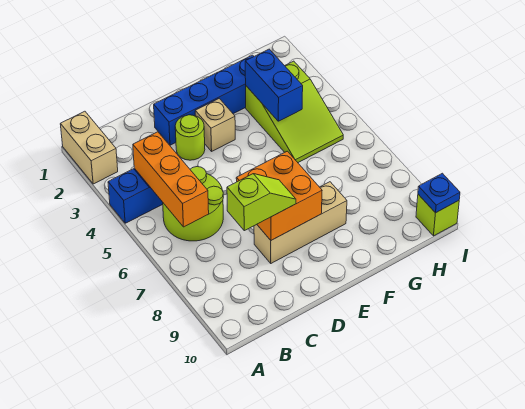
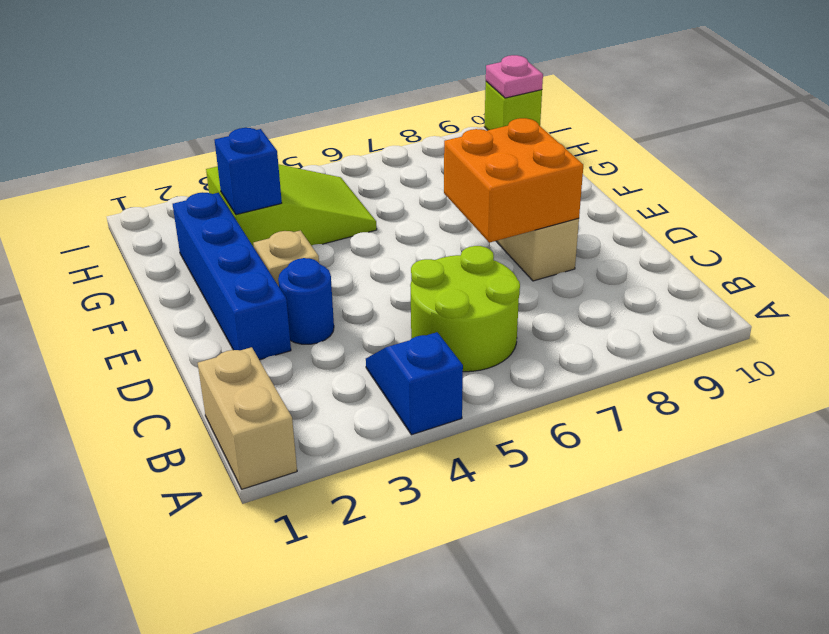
tan 1x2 brick [60,111,118,184] -> tan 1x2 brick turned to [198,347,297,489]
orange 1x3 brick [133,132,209,227] -> none
lime 1x2 slope [227,174,296,231] -> none
lime 1x1 round brick [175,115,205,160] -> blue 1x1 round brick [278,258,334,344]
blue 1x2 brick [245,49,303,121] -> blue 1x1 brick [215,128,282,215]
blue 1x1 plate [418,173,460,213] -> pink 1x1 plate [486,55,543,98]

